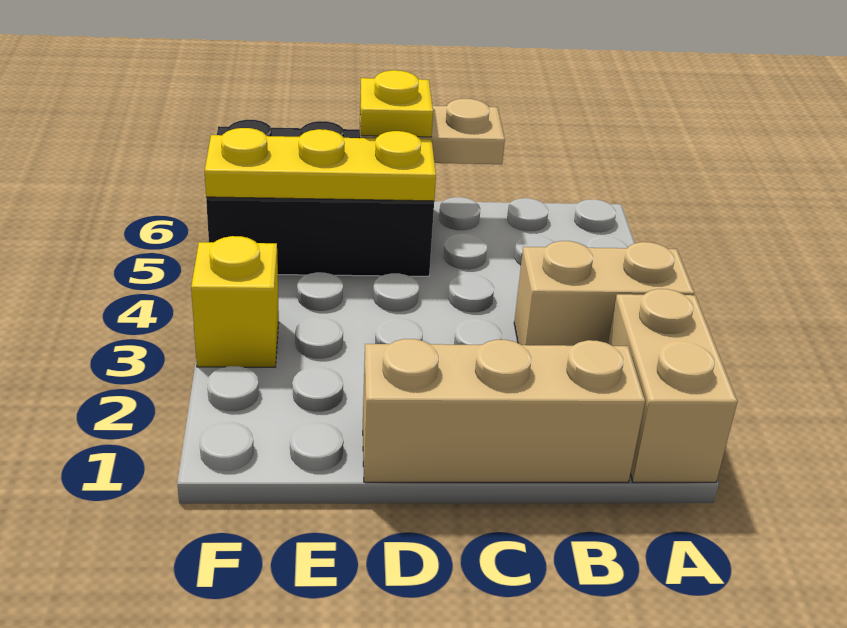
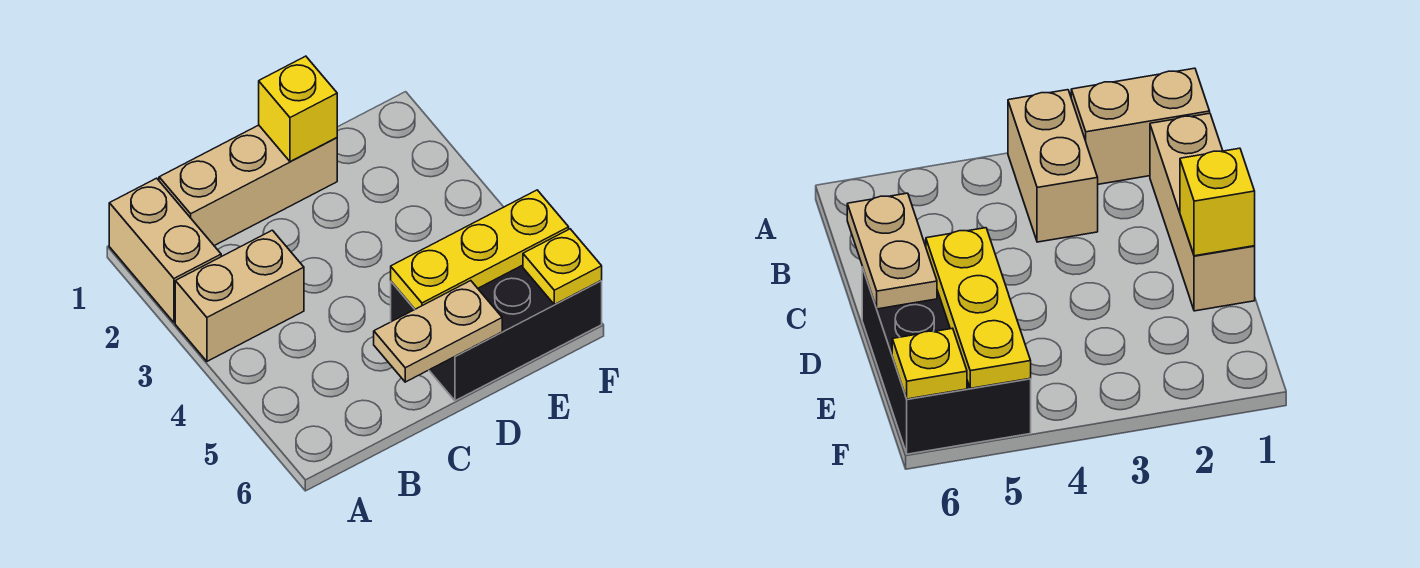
yellow 1x1 plate [360,70,433,137] -> yellow 1x1 plate moved to [523,229,602,305]
yellow 1x1 brick [191,236,279,367] -> yellow 1x1 brick moved to [259,56,337,162]

